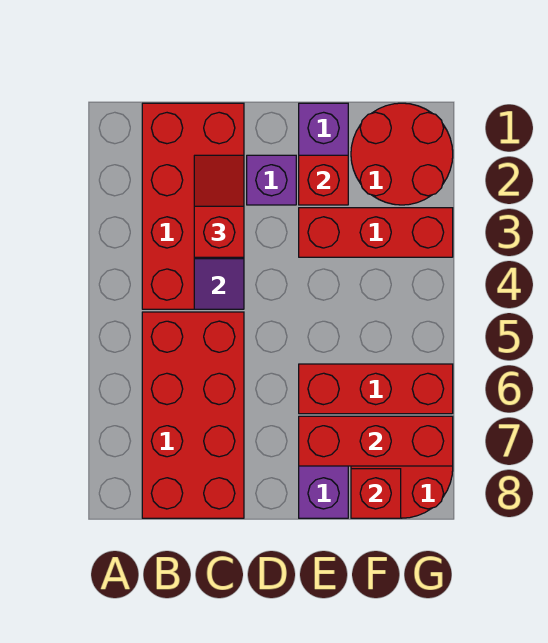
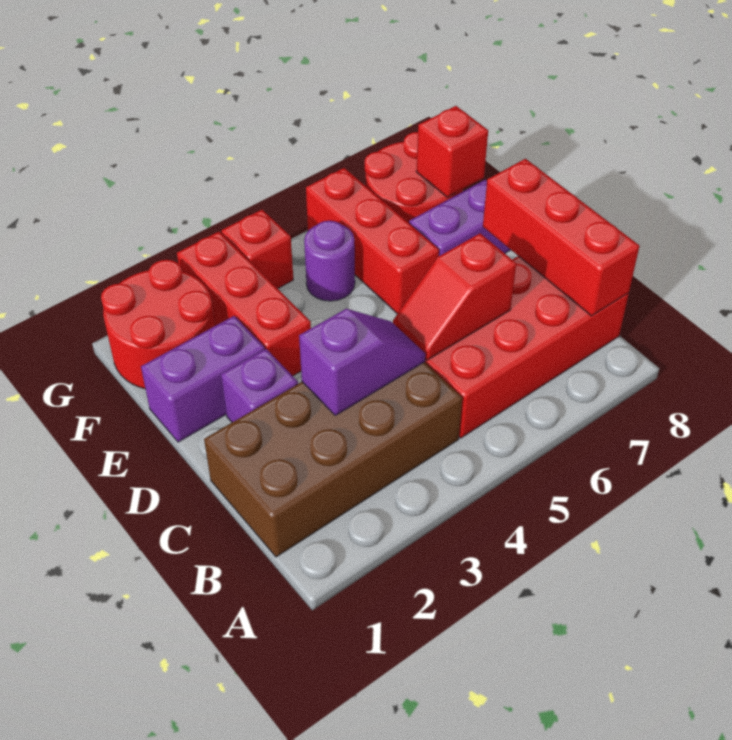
red 2x4 brick [142,103,244,309] -> brown 2x4 brick [204,362,462,557]
red 1x2 slope [194,155,244,257] -> red 1x2 slope moved to [393,233,516,360]
red 1x1 brick [299,155,348,205] -> red 1x1 brick moved to [221,210,293,289]
red 1x3 brick [299,416,453,466] -> red 1x3 brick moved to [483,159,639,316]
none -> purple 1x1 round brick [304,221,355,301]

